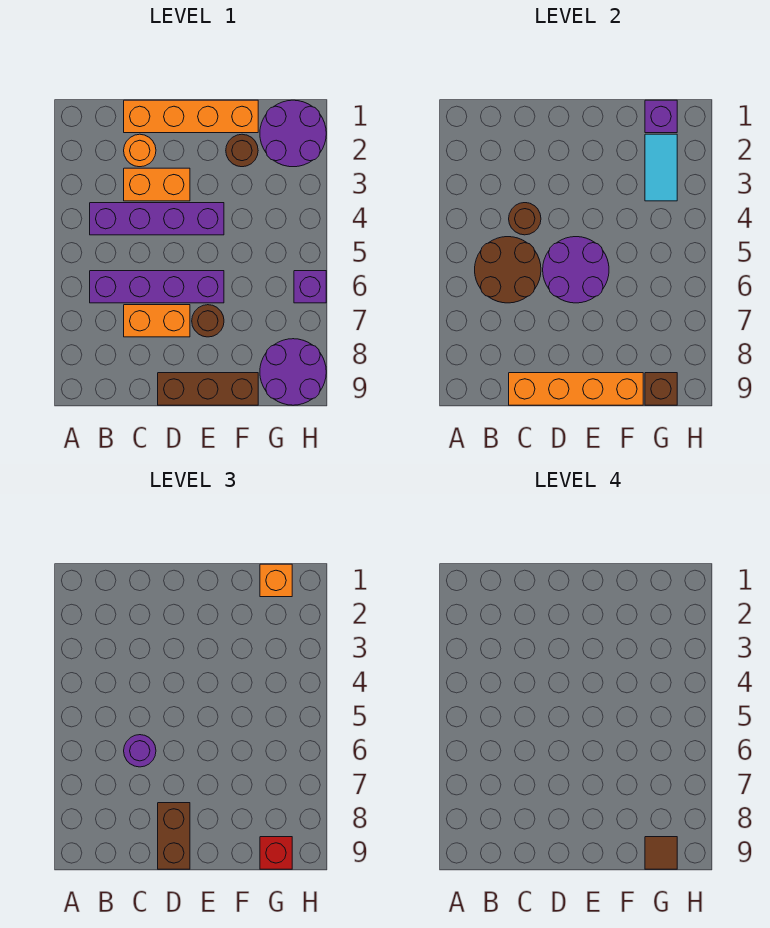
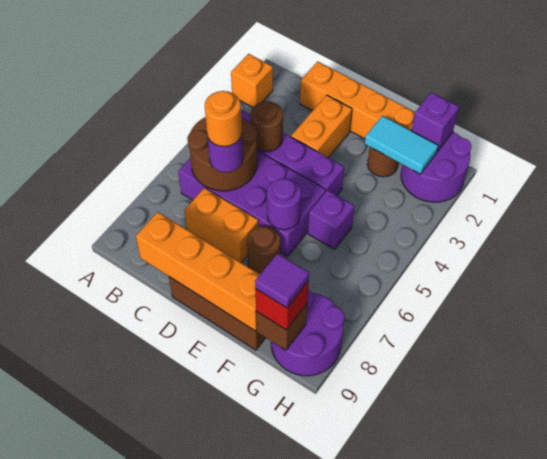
purple 1x4 brick [90,271,224,303] -> purple 2x4 brick [178,151,326,257]
orange 1x1 round brick [124,134,156,167] -> orange 1x1 round brick moved to [205,91,242,147]
orange 1x2 brick [124,168,190,201] -> orange 1x2 brick turned to [291,95,352,158]
purple 2x2 round brick [543,237,609,303] -> purple 1x1 round brick [267,178,301,230]
brown 1x2 brick [158,803,190,869] -> none
orange 1x1 brick [260,564,292,597] -> orange 1x1 brick moved to [231,54,273,107]
cyan 1x2 tile [645,134,677,201] -> cyan 1x2 tile turned to [365,116,438,174]
brown 1x1 tile [645,837,677,869] -> purple 1x1 tile [255,254,309,308]
purple 1x1 brick [294,271,326,303] -> purple 1x1 brick moved to [308,190,354,250]

